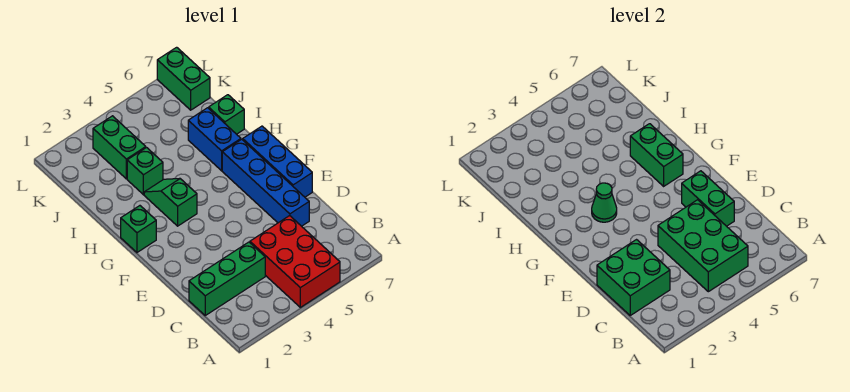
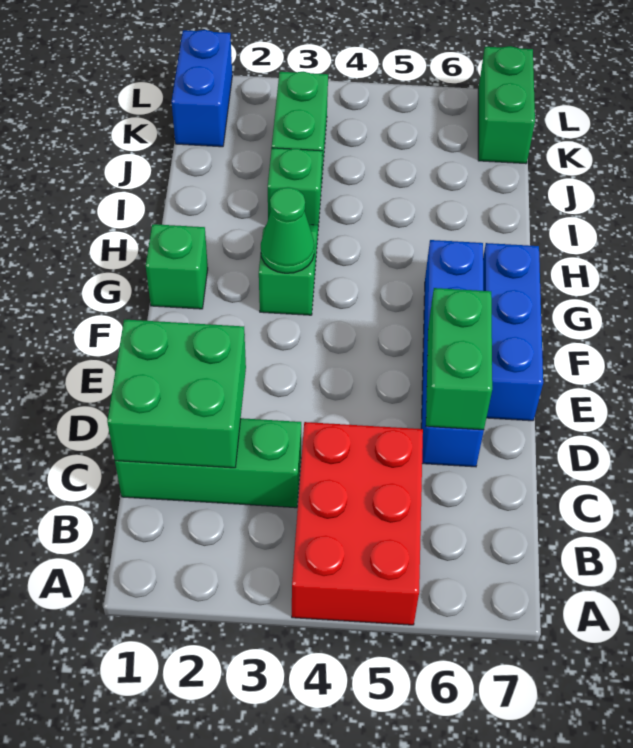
green 2x3 brick [658,200,748,292] -> none
green 1x2 brick [630,124,683,186] -> none
blue 1x2 brick [188,108,241,171] -> blue 1x2 brick moved to [172,30,232,147]
green 1x1 brick [209,95,244,134] -> none

